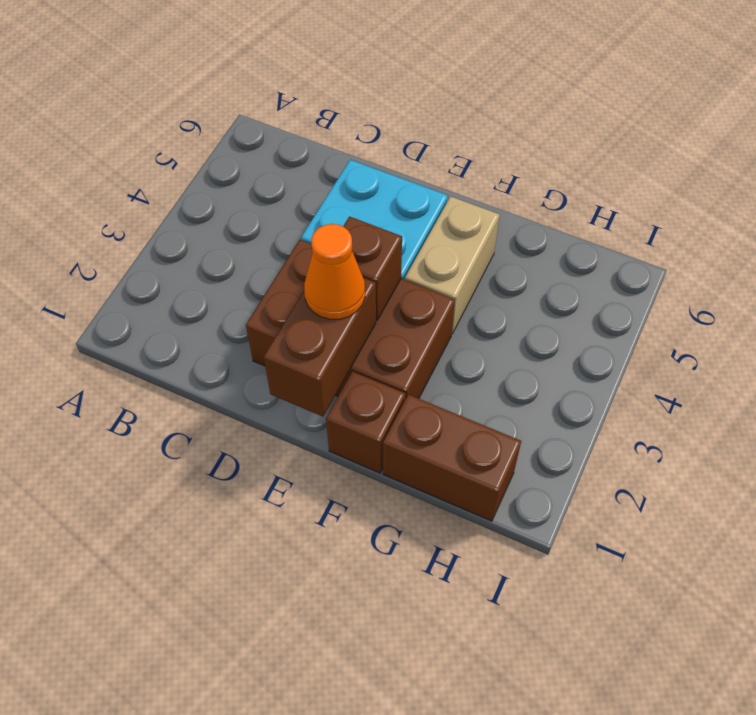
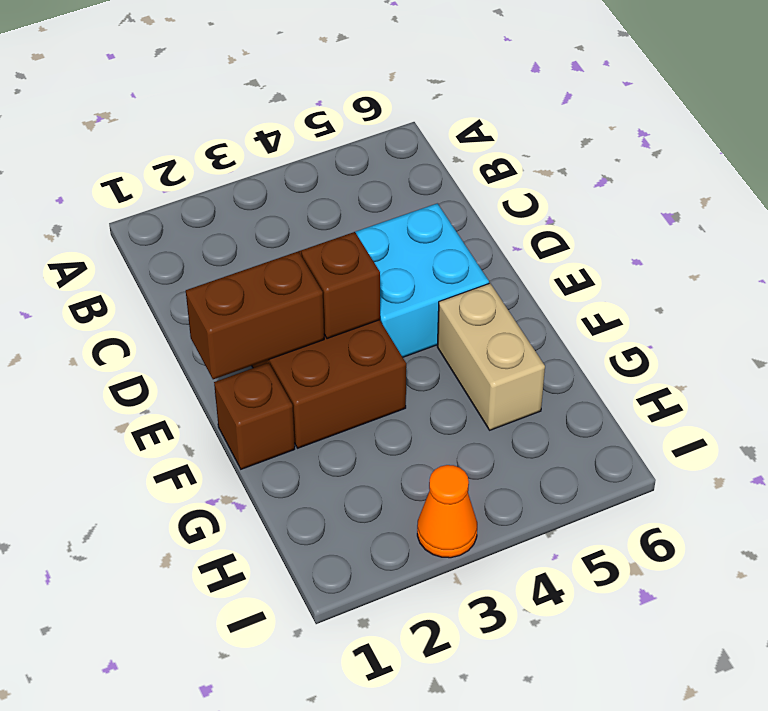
orange 1x1 cone [304,224,365,319] -> orange 1x1 cone moved to [417,465,477,558]
tan 1x2 brick [405,196,500,334] -> tan 1x2 brick turned to [437,283,545,430]
brown 1x2 brick [383,394,521,521] -> none

